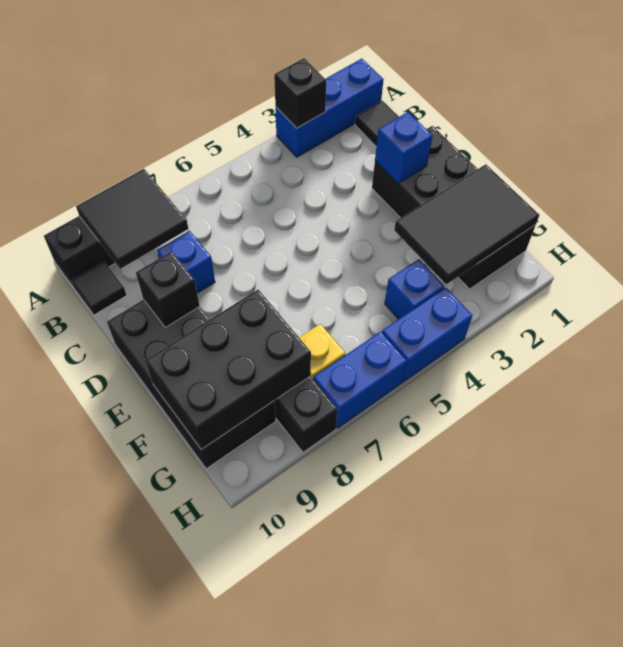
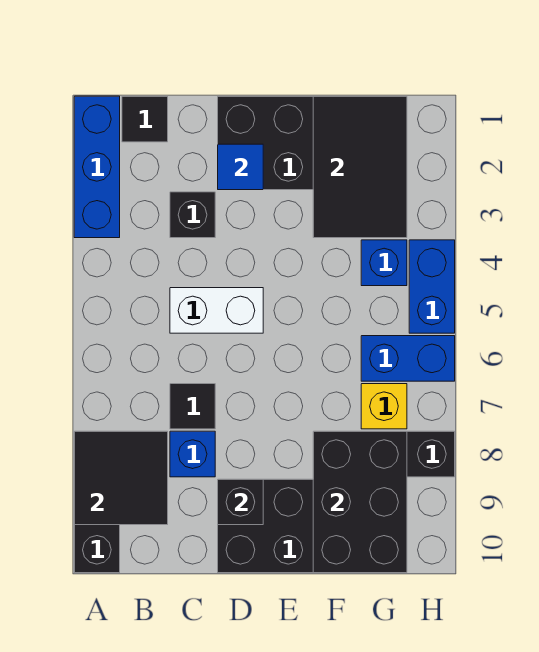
black 1x1 brick [274,58,326,128] -> black 1x1 brick moved to [170,192,215,238]
black 1x1 tile [72,262,127,315] -> black 1x1 tile moved to [170,384,215,429]
none -> white 1x2 brick [170,288,263,333]
blue 1x1 brick [375,112,433,183] -> blue 1x1 tile [218,144,263,190]
blue 1x2 brick [313,332,407,428] -> blue 1x2 brick turned to [361,336,455,381]

